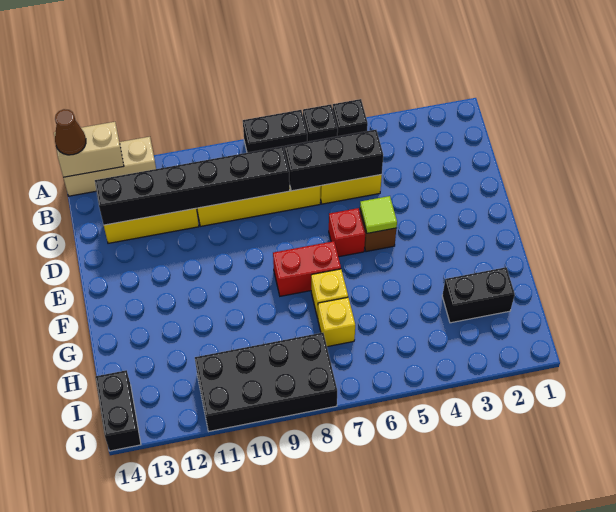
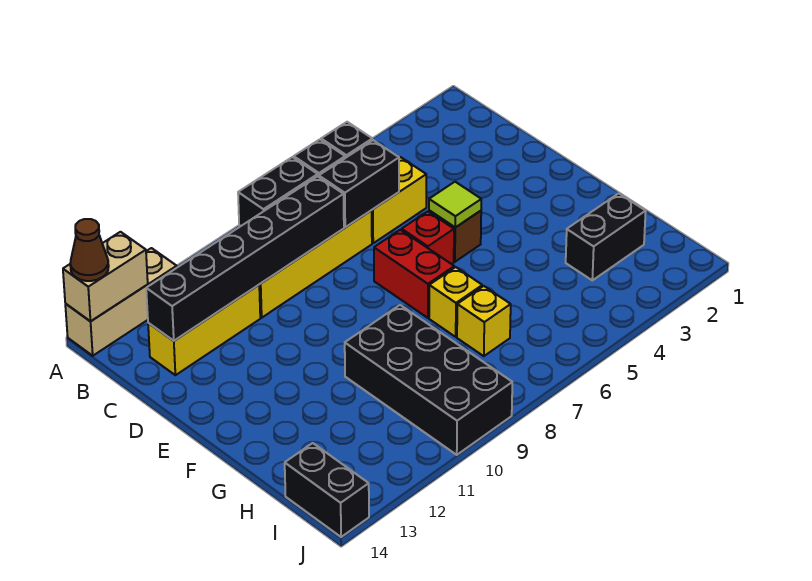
black 1x3 brick [285,130,383,191] -> black 1x2 brick [319,140,399,227]
red 1x2 brick [273,241,341,296] -> red 1x2 brick turned to [374,230,454,318]
black 2x4 brick [195,333,337,431] -> black 2x4 brick turned to [345,305,512,455]

